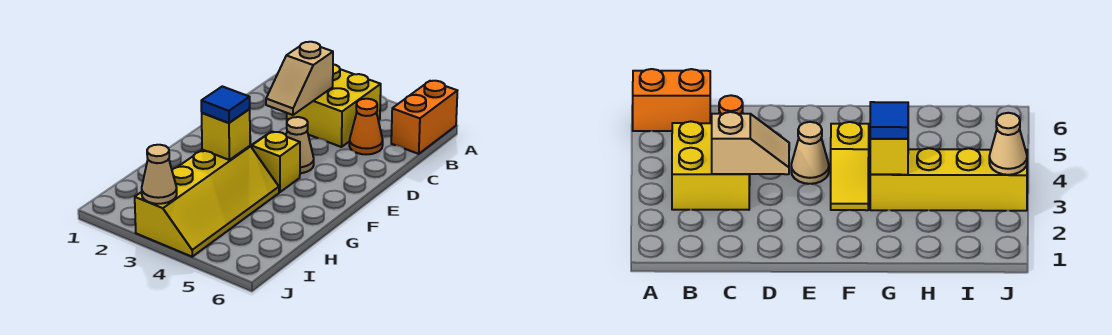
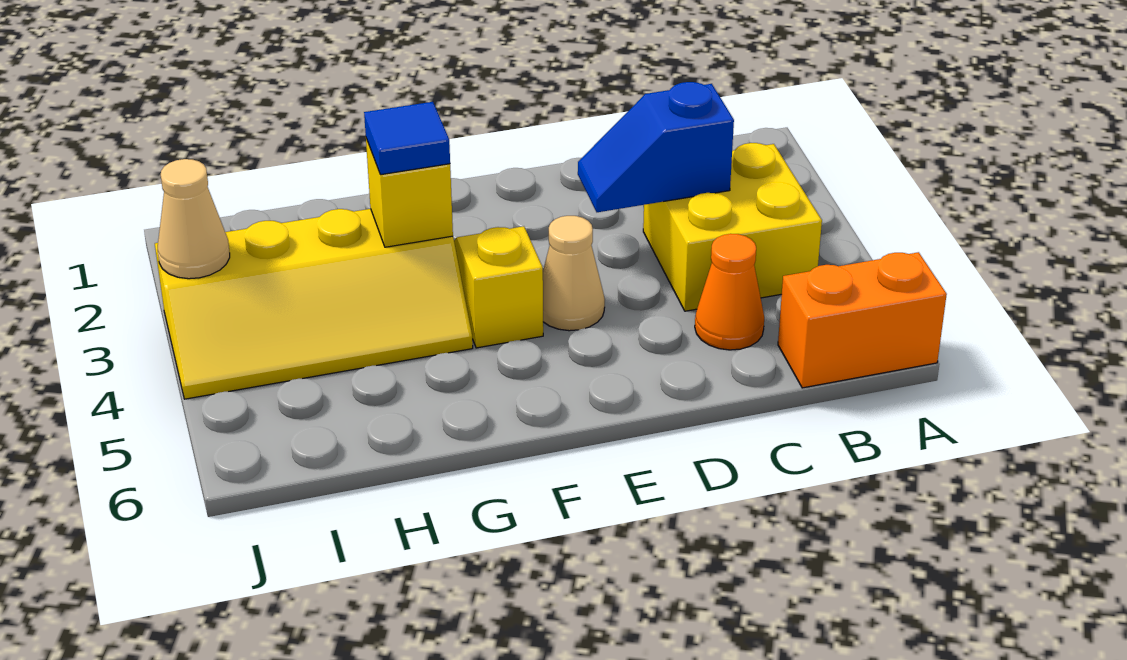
tan 1x2 slope [266,42,333,115] -> blue 1x2 slope [578,82,734,212]

